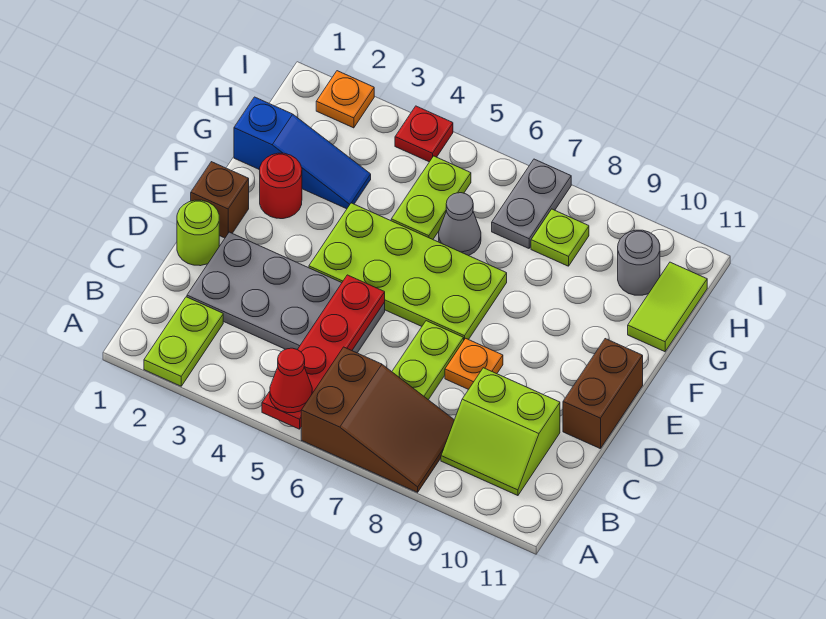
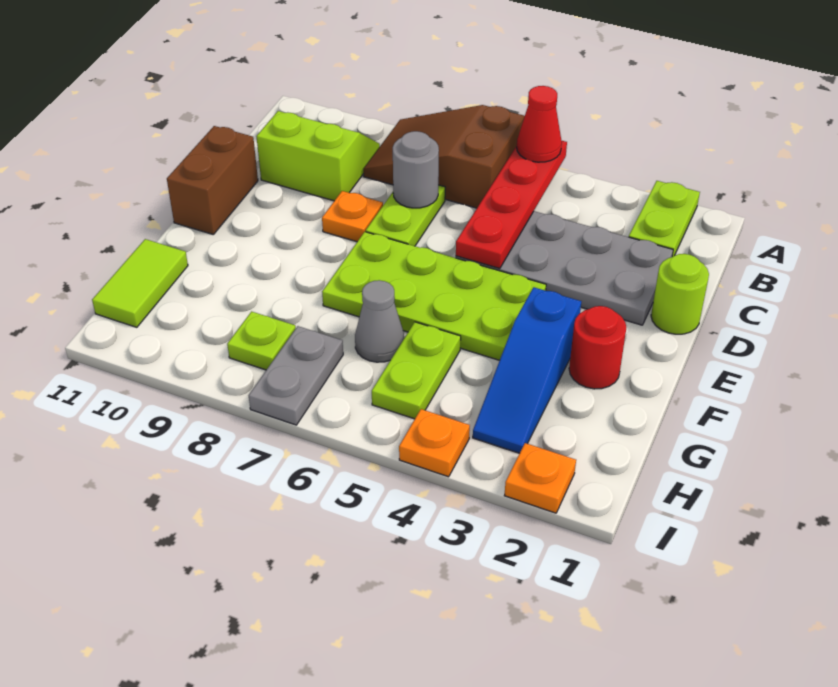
brown 1x1 brick [191,162,249,238] -> none
blue 1x3 slope [234,97,371,209] -> blue 1x3 slope turned to [473,287,581,453]
grey 1x1 round brick [618,230,660,295] -> grey 1x1 round brick moved to [393,131,439,208]
red 1x1 plate [395,106,453,162] -> orange 1x1 plate [399,409,470,477]

